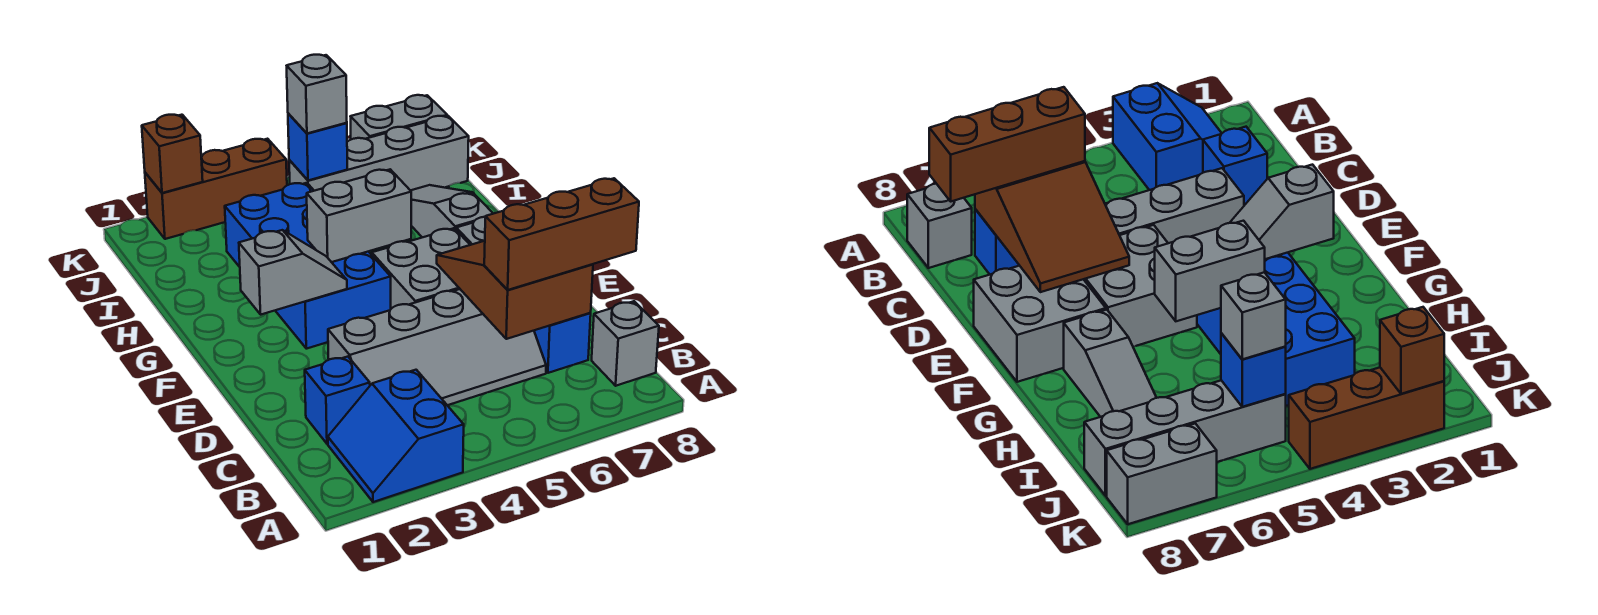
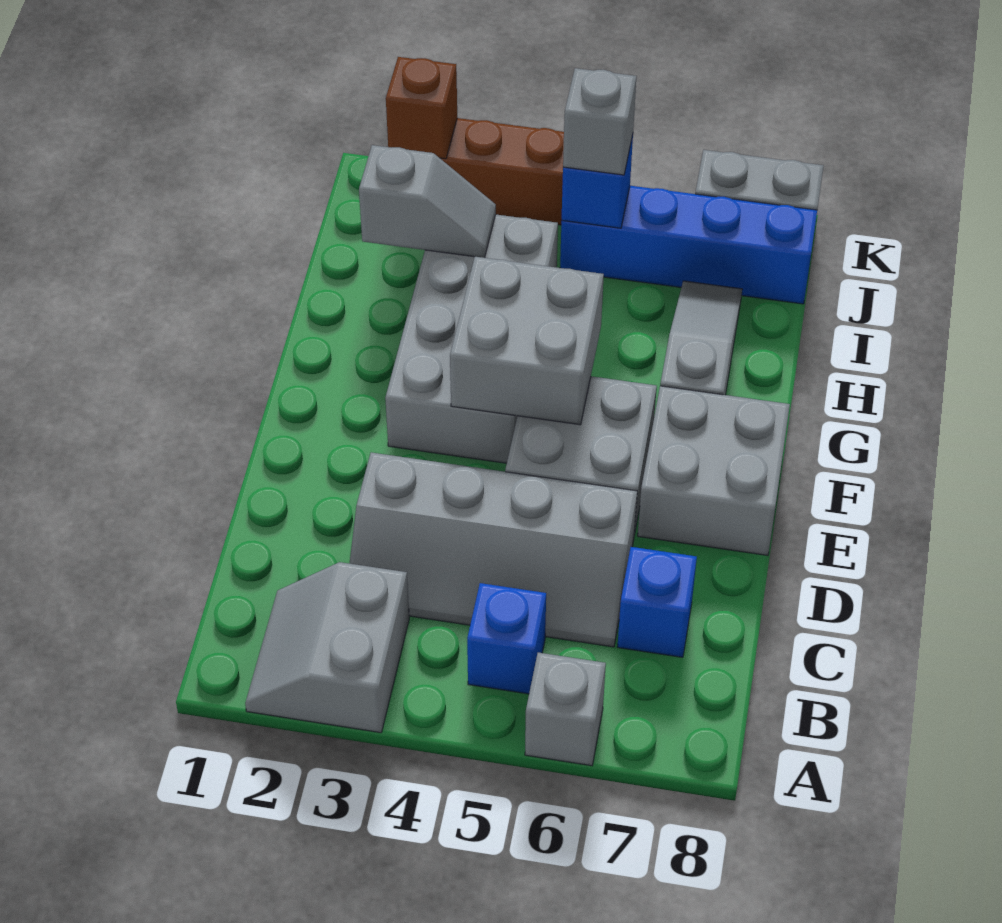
blue 2x2 slope [328,370,464,502] -> grey 2x2 slope [245,562,409,733]
grey 1x1 brick [592,301,659,386] -> grey 1x1 brick moved to [525,653,606,766]
blue 1x1 brick [305,357,370,444] -> blue 1x1 brick moved to [467,583,546,694]
brown 2x3 slope [437,241,593,339] -> none
brown 1x3 brick [484,178,639,290] -> none
grey 1x2 slope [239,230,347,314] -> grey 1x2 slope moved to [359,145,496,258]
blue 2x4 brick [225,183,391,349] -> grey 2x4 brick [385,215,558,463]
grey 1x2 brick [307,169,411,262] -> grey 2x2 brick [450,257,604,425]
grey 1x4 brick [289,116,469,191] -> blue 1x4 brick [560,186,817,304]

